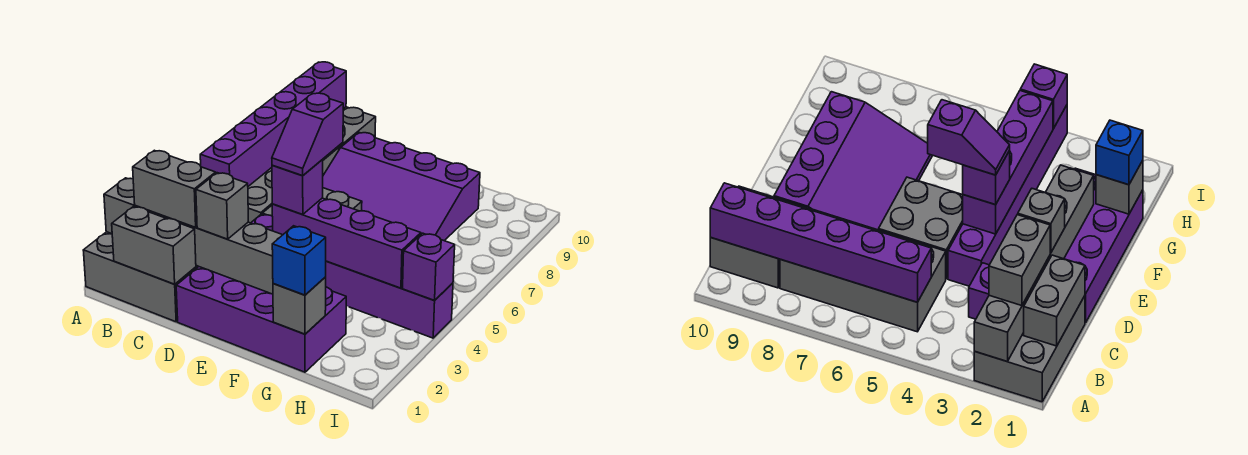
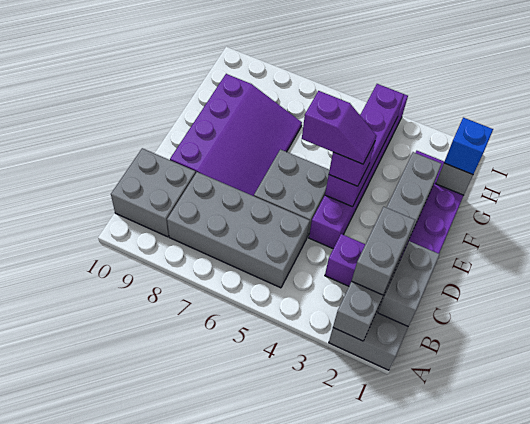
purple 1x6 brick [200,62,346,186] -> none
grey 1x1 brick [196,173,248,239] -> none
purple 1x1 brick [403,233,455,301] -> none

